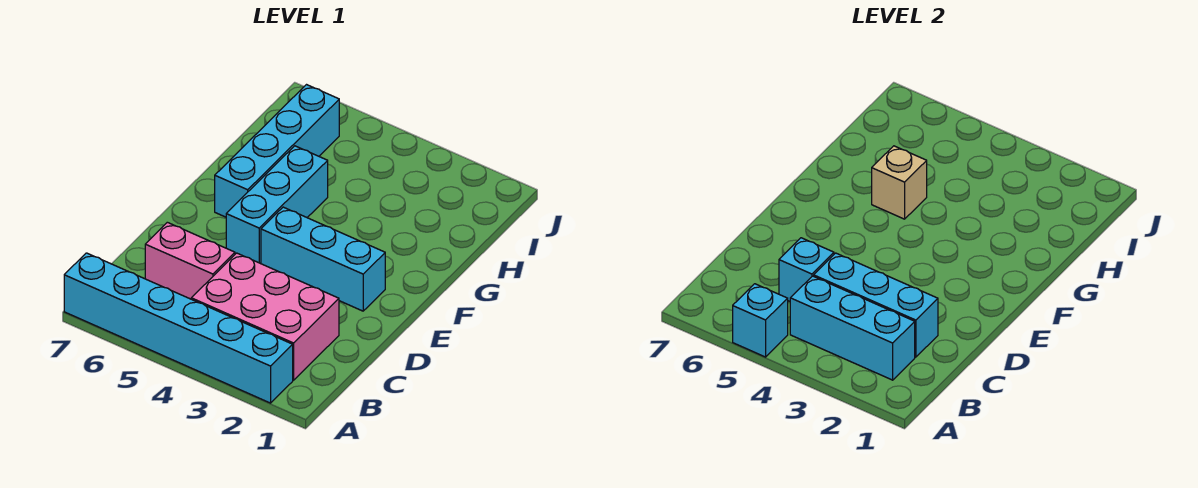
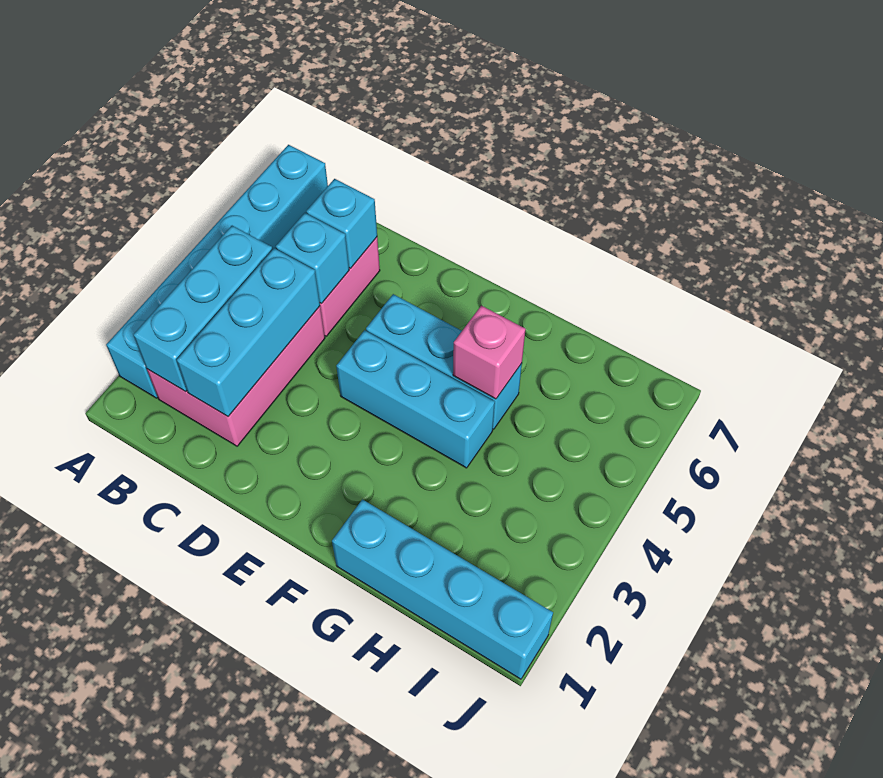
cyan 1x1 brick [733,284,788,357] -> cyan 1x1 brick moved to [306,179,377,268]
cyan 1x3 brick [261,207,385,311] -> cyan 1x3 brick turned to [336,330,495,468]
cyan 1x4 brick [215,85,339,217] -> cyan 1x4 brick moved to [332,499,553,679]
tan 1x1 brick [872,146,927,219] -> pink 1x1 brick [453,306,526,399]

